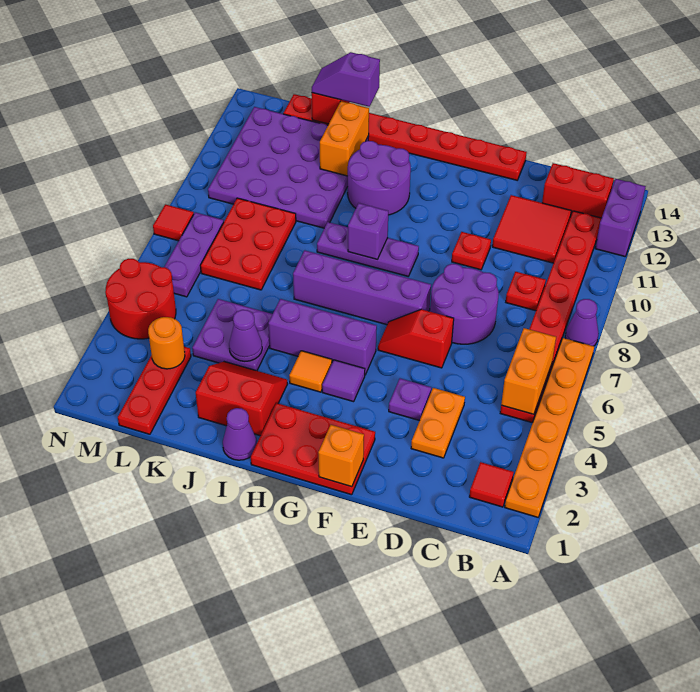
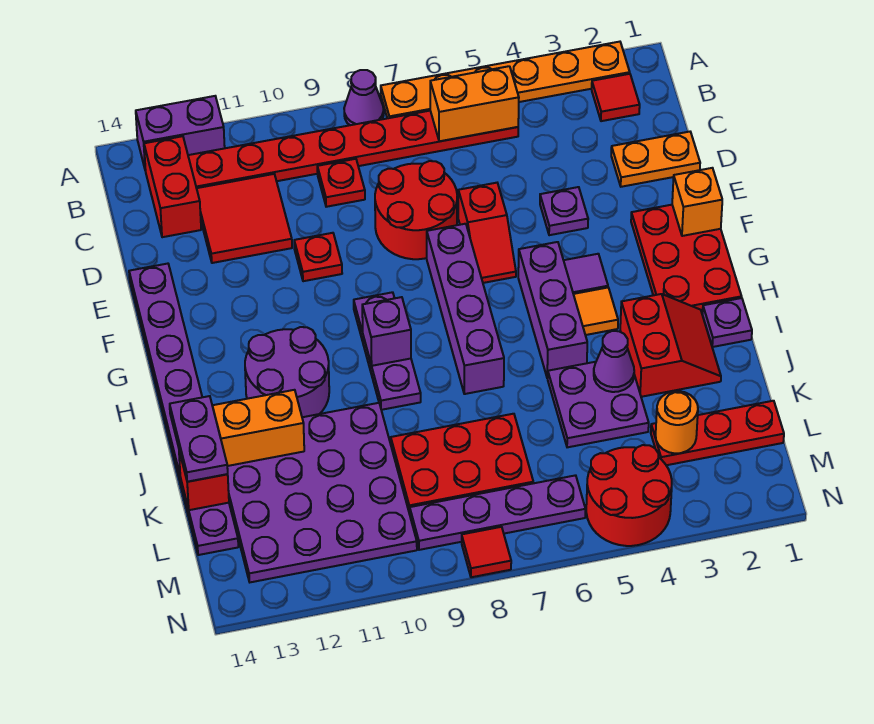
orange 1x2 plate [411,388,465,458] -> orange 1x2 plate moved to [611,132,700,187]
purple 2x2 round brick [430,264,499,344] -> red 2x2 round brick [375,161,457,259]
red 1x8 plate [283,94,527,180] -> purple 1x8 plate [129,264,238,555]
purple 1x1 cone [223,408,257,460] -> purple 1x1 plate [702,298,752,347]
red 2x2 slope [196,362,287,436] -> red 2x2 slope turned to [620,294,721,397]
purple 1x2 slope [312,52,380,107] -> purple 1x2 plate [170,396,228,482]
purple 1x3 plate [164,212,224,297] -> purple 1x4 plate [410,475,585,550]

